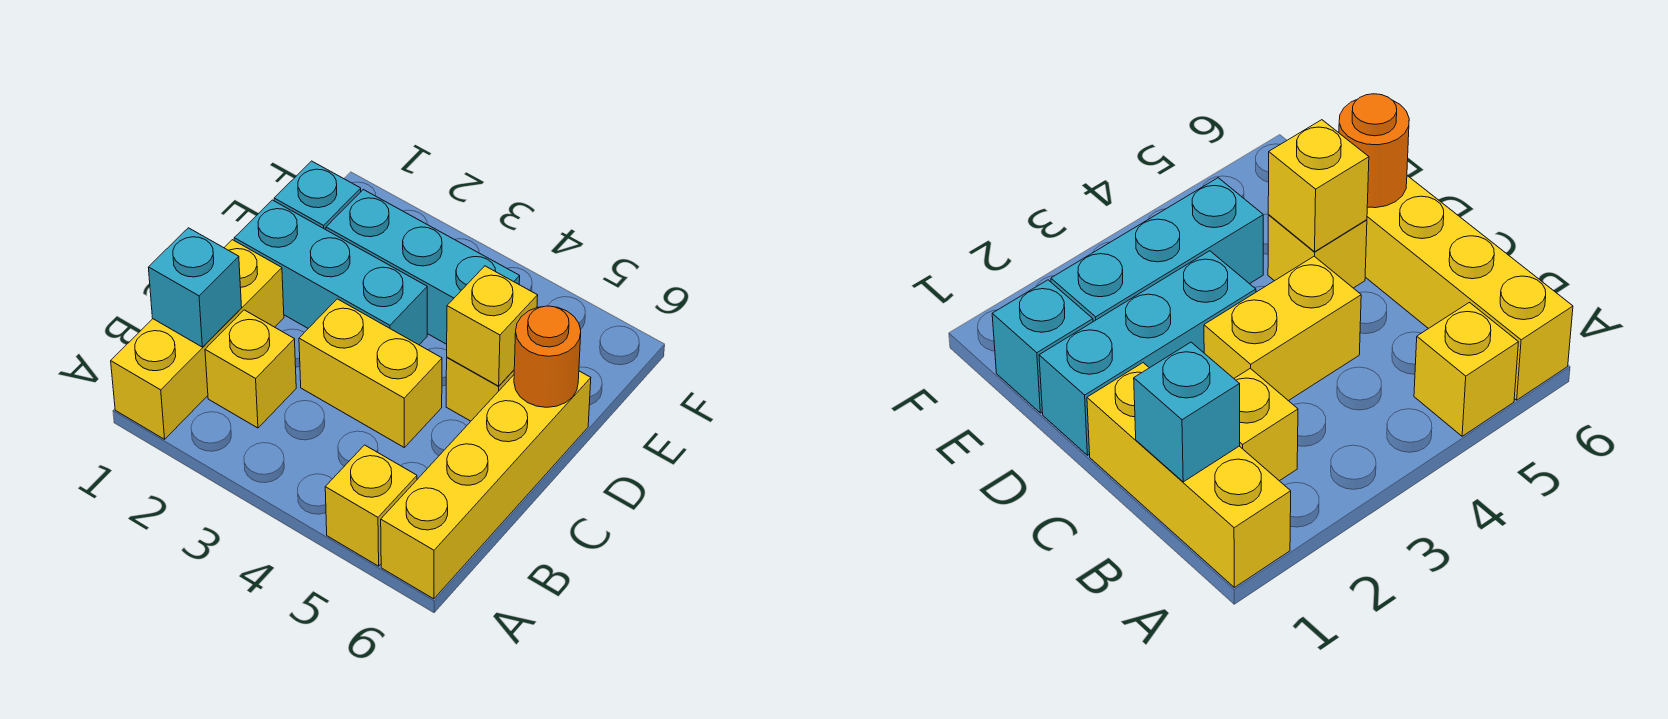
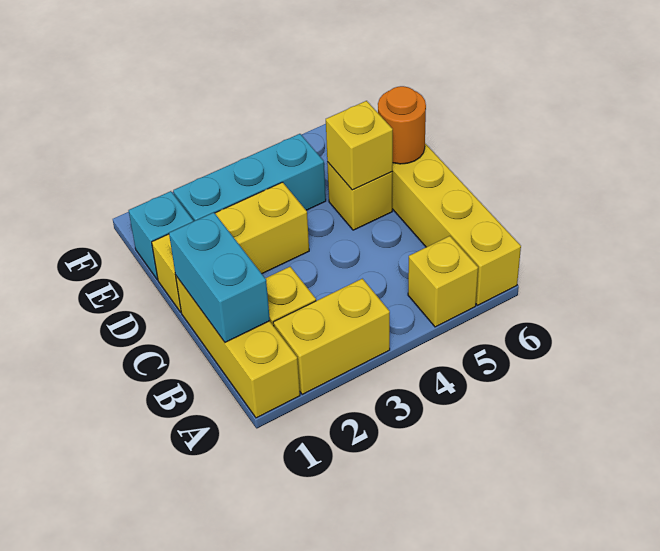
cyan 1x1 brick [148,228,242,347] -> cyan 1x2 brick [169,213,270,342]
yellow 1x2 brick [299,299,442,447] -> yellow 1x2 brick moved to [273,279,390,394]
cyan 1x3 brick [234,200,427,345] -> yellow 1x3 brick [152,182,309,312]

